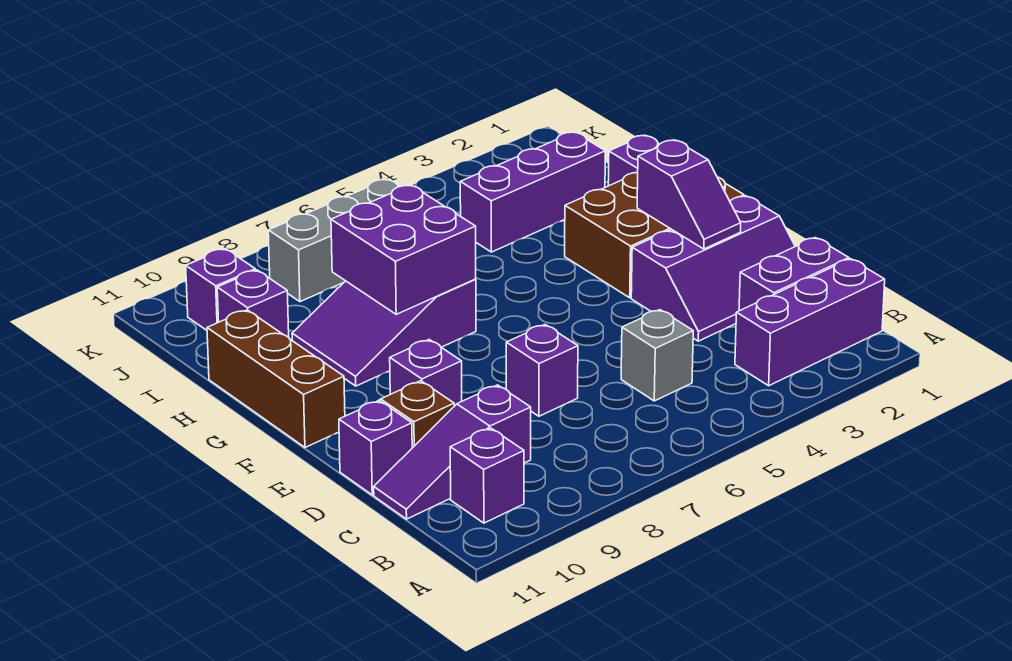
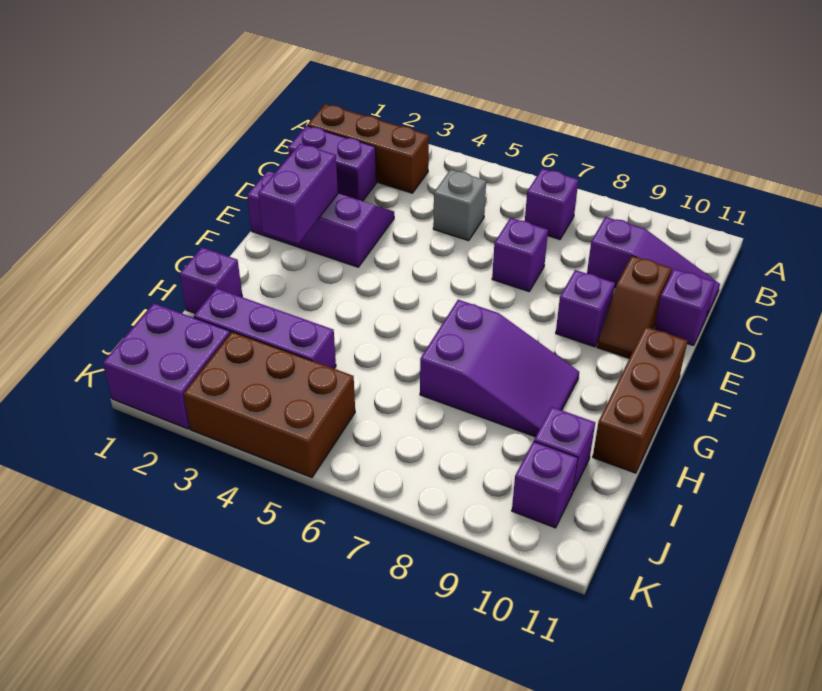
purple 1x3 brick [735,259,885,386] -> brown 1x3 brick [307,104,429,193]
purple 1x1 brick [450,428,524,523] -> purple 1x1 brick moved to [525,169,578,239]
purple 1x2 slope [637,140,741,249] -> purple 1x2 brick [258,144,338,244]
brown 2x3 brick [565,173,744,298] -> brown 2x3 brick moved to [184,332,355,477]
purple 2x2 brick [331,185,476,314] -> purple 2x2 brick moved to [103,303,230,429]
grey 1x3 brick [268,179,399,302] -> none

